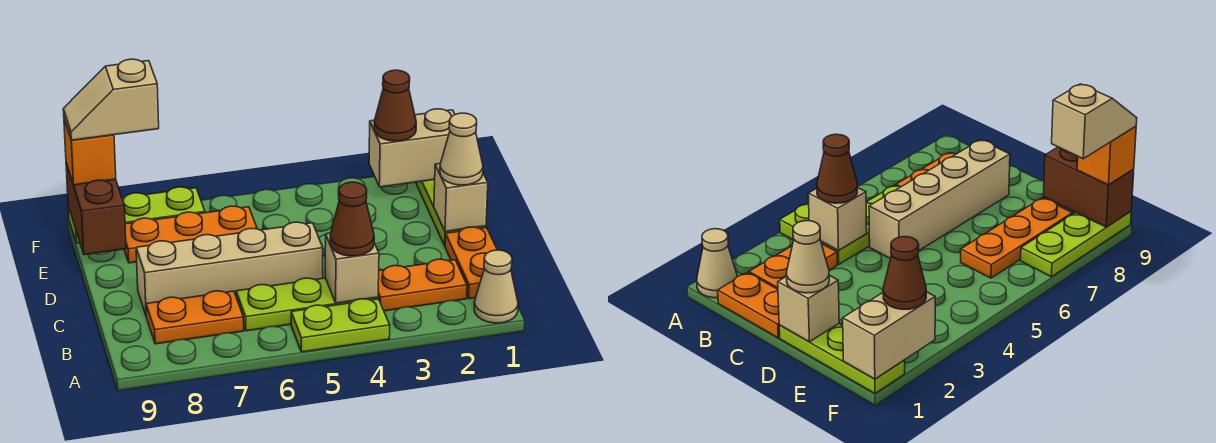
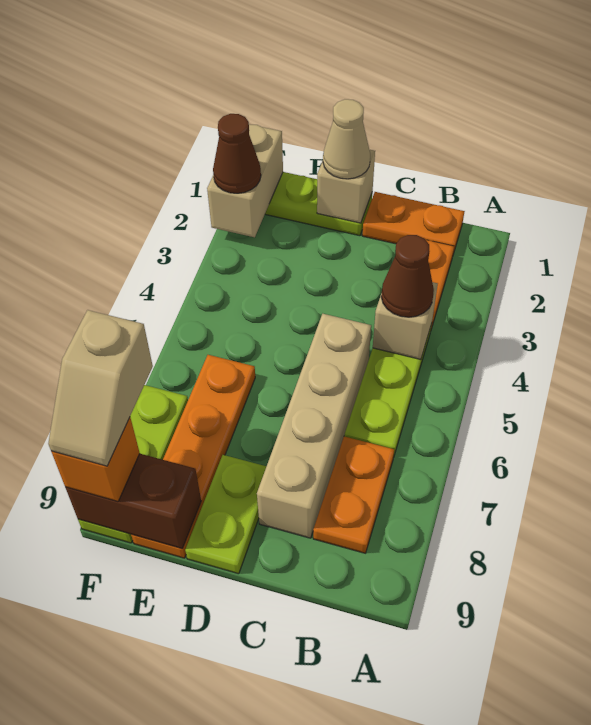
tan 1x1 cone [474,250,518,323] -> none
lime 1x2 plate [291,299,390,352] -> lime 1x2 plate moved to [185,455,266,574]
orange 1x3 plate [124,206,257,263] -> orange 1x4 plate [131,355,255,558]

